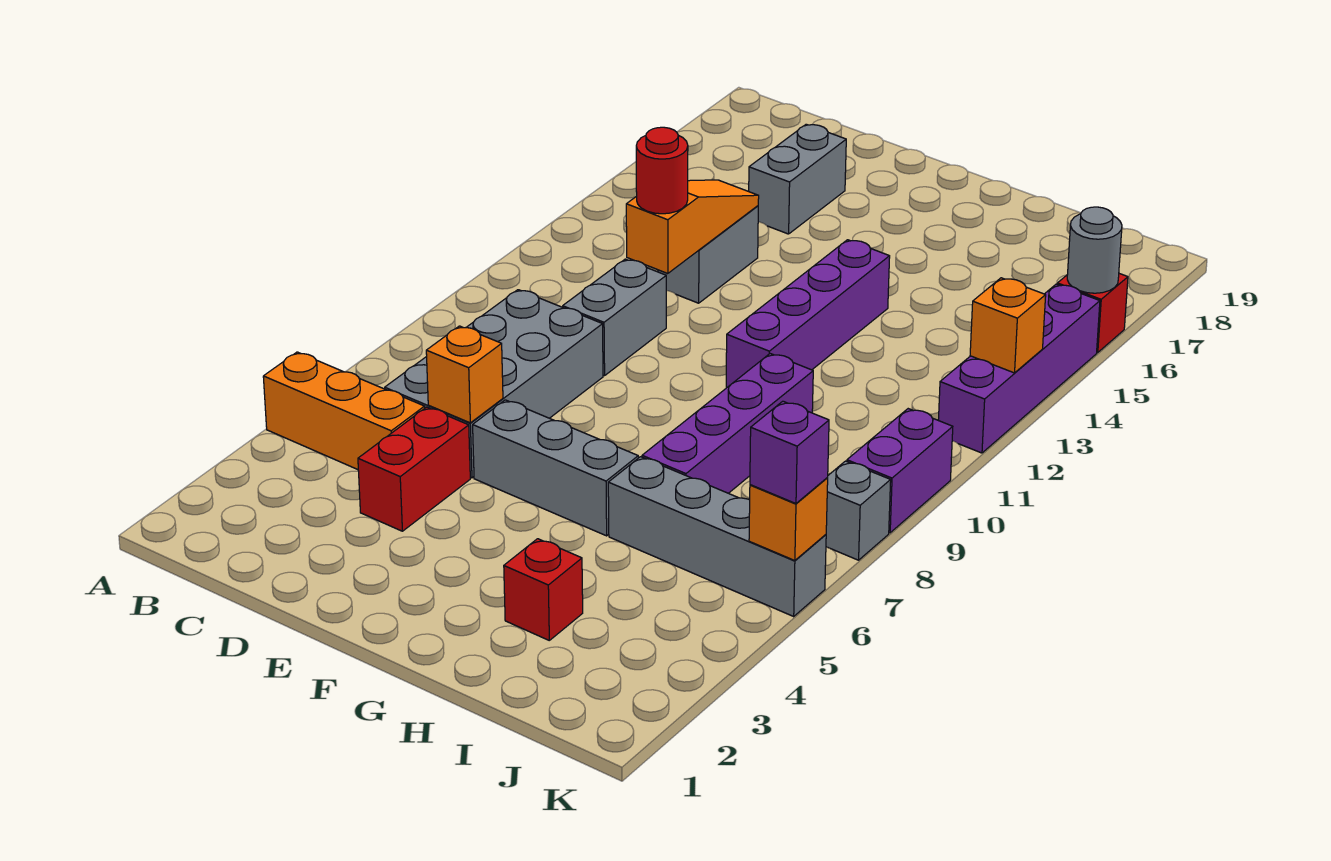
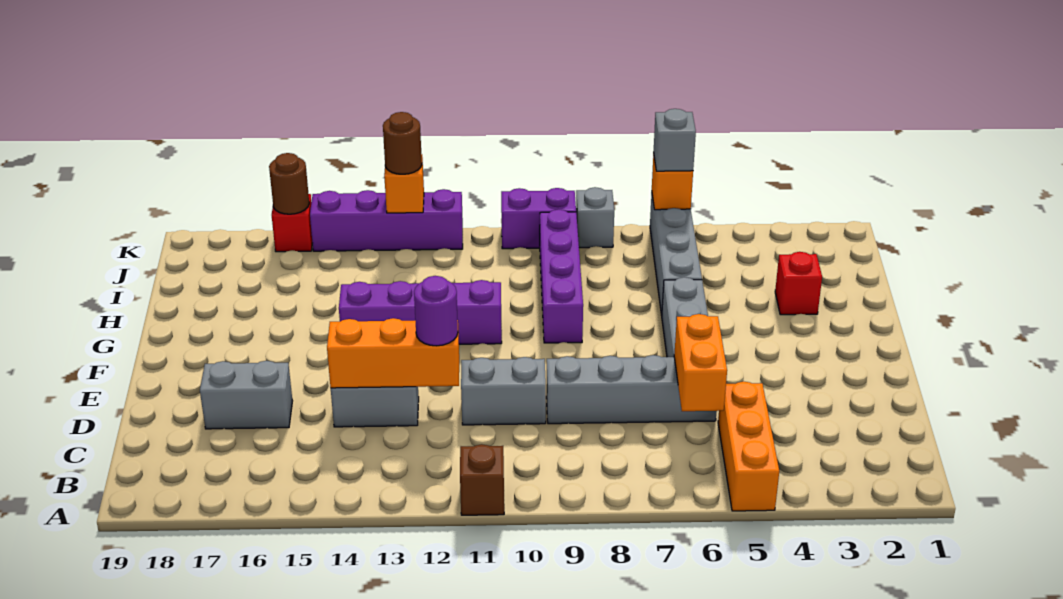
none -> brown 1x1 brick [460,444,504,515]
grey 2x4 brick [385,290,603,478] -> grey 1x4 brick [546,355,717,424]
red 1x2 brick [358,407,470,531] -> none
orange 1x1 brick [426,326,503,423] -> orange 1x2 brick [674,314,727,411]
orange 1x3 slope [626,180,759,274] -> orange 1x3 brick [327,318,459,388]
red 1x1 round brick [636,127,688,214] -> purple 1x1 round brick [414,276,458,346]
purple 1x4 brick [642,354,813,493] -> purple 1x4 brick turned to [540,209,583,343]
purple 1x1 brick [750,401,829,504] -> grey 1x1 brick [654,109,696,171]
none -> brown 1x1 round brick [383,112,422,174]
grey 1x1 round brick [1067,207,1122,293] -> brown 1x1 round brick [269,153,309,214]

